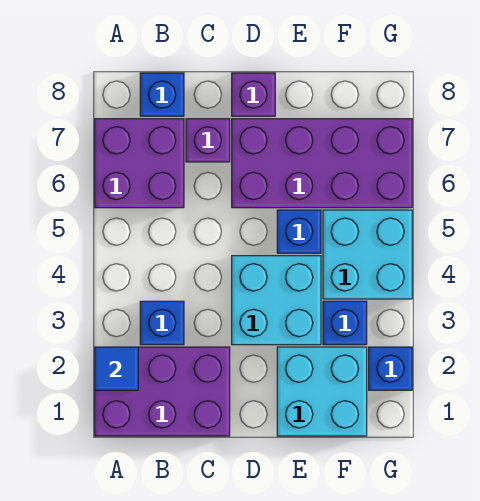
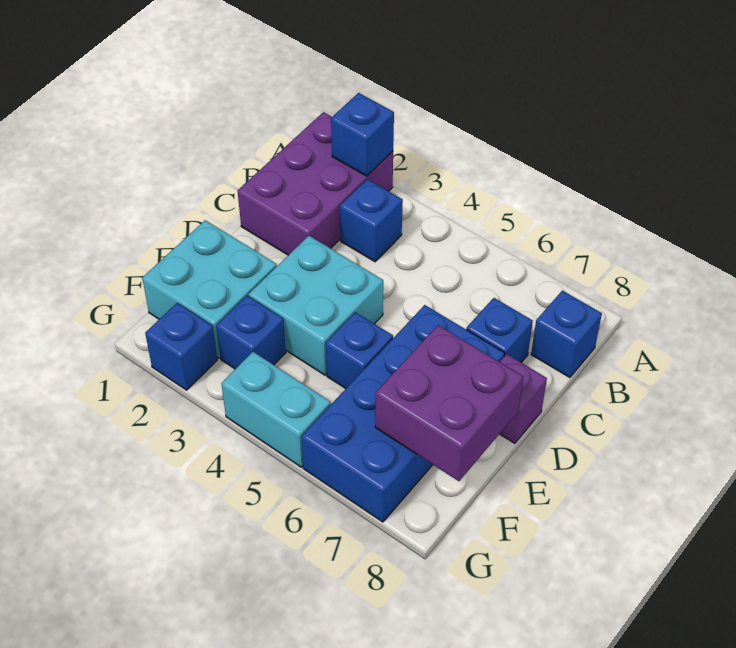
blue 1x1 tile [95,347,138,390] -> blue 1x1 brick [331,93,394,176]
purple 2x2 brick [95,119,184,208] -> purple 2x2 brick moved to [375,325,523,481]
purple 1x1 brick [186,119,230,162] -> blue 1x1 brick [466,298,533,362]
purple 2x4 brick [232,119,412,208] -> blue 2x4 brick [301,305,505,522]
cyan 2x2 brick [323,210,412,299] -> cyan 1x2 brick [221,352,331,467]

